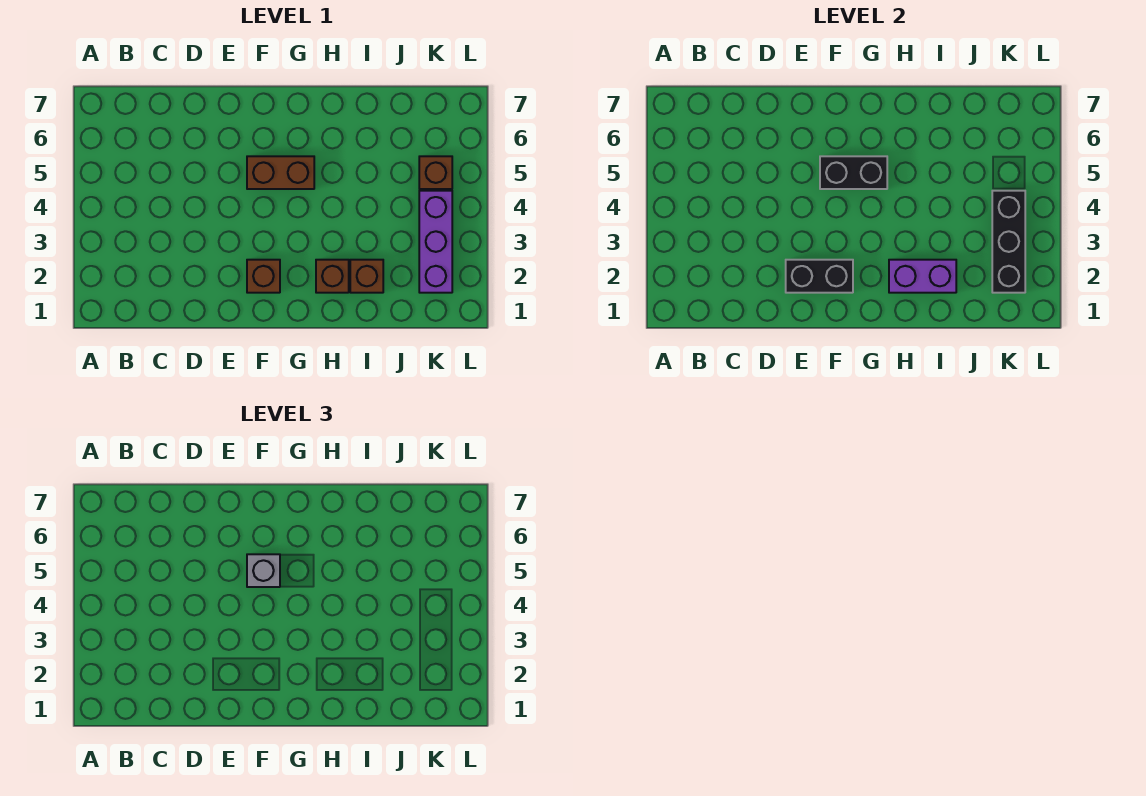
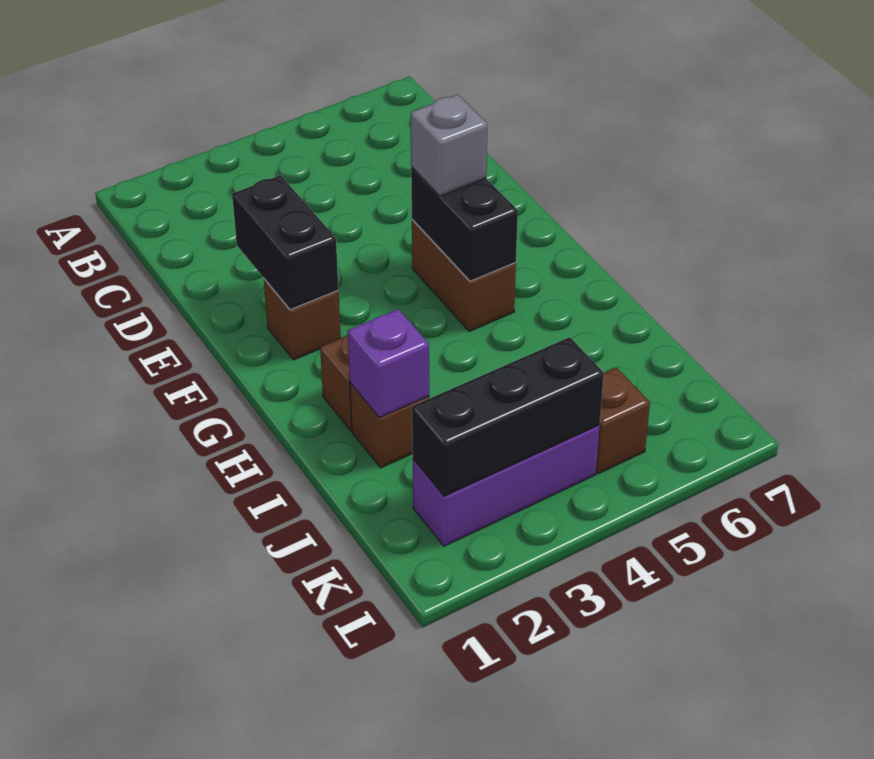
purple 1x2 brick [889,260,956,293] -> purple 1x1 brick [348,309,429,418]

